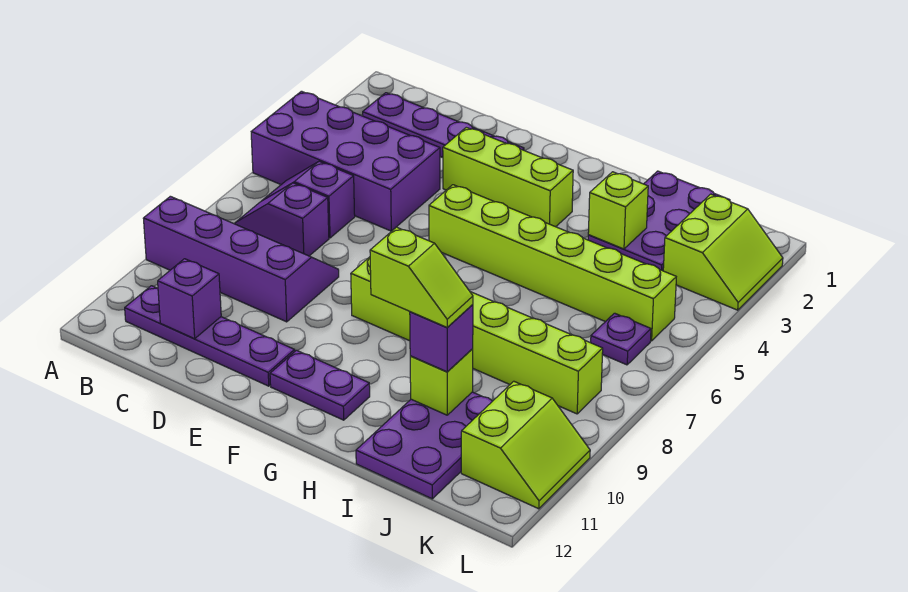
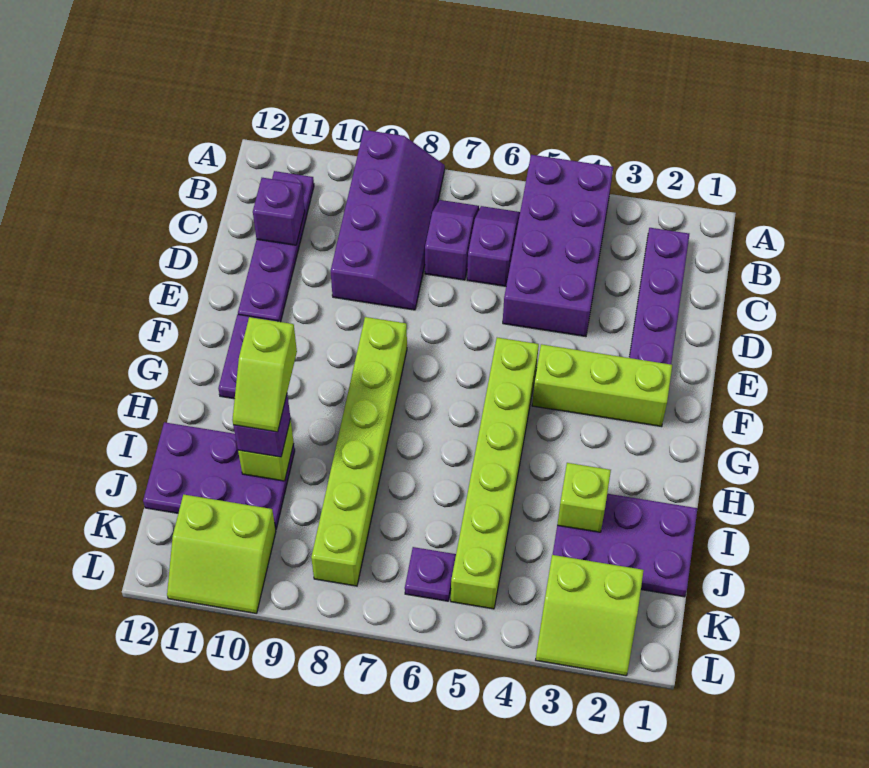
lime 1x3 brick [443,127,573,227] -> lime 1x3 brick turned to [532,344,672,427]

